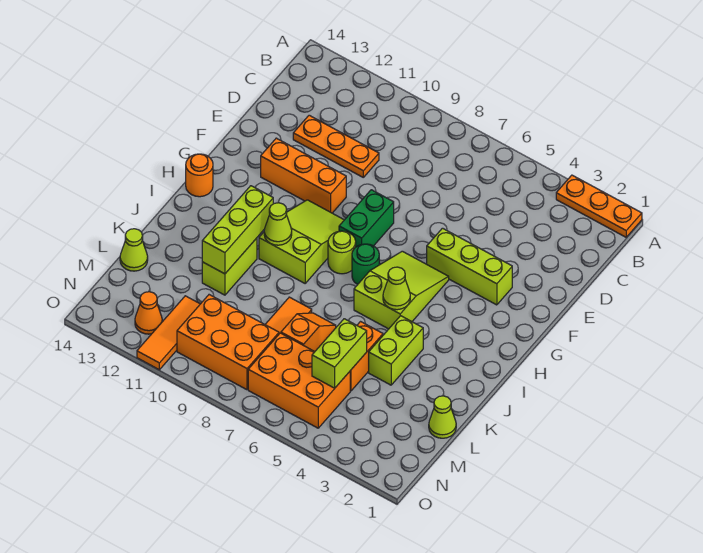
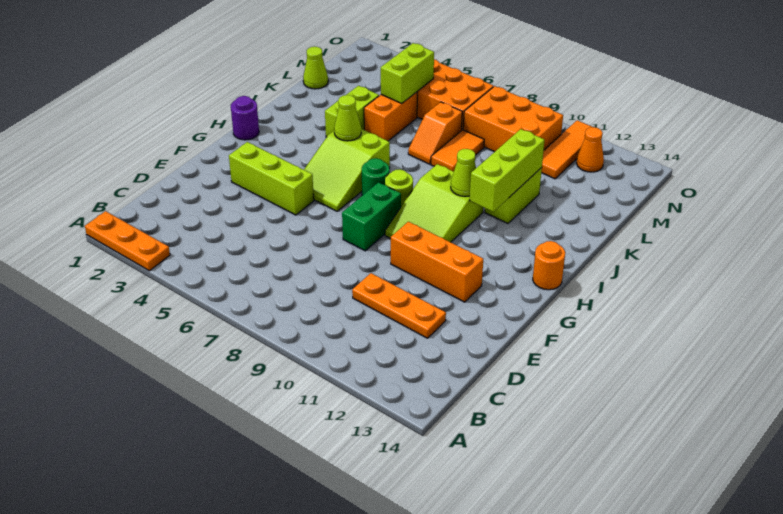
none -> purple 1x1 round brick [231,96,259,140]
lime 1x1 cone [120,229,148,271] -> none

